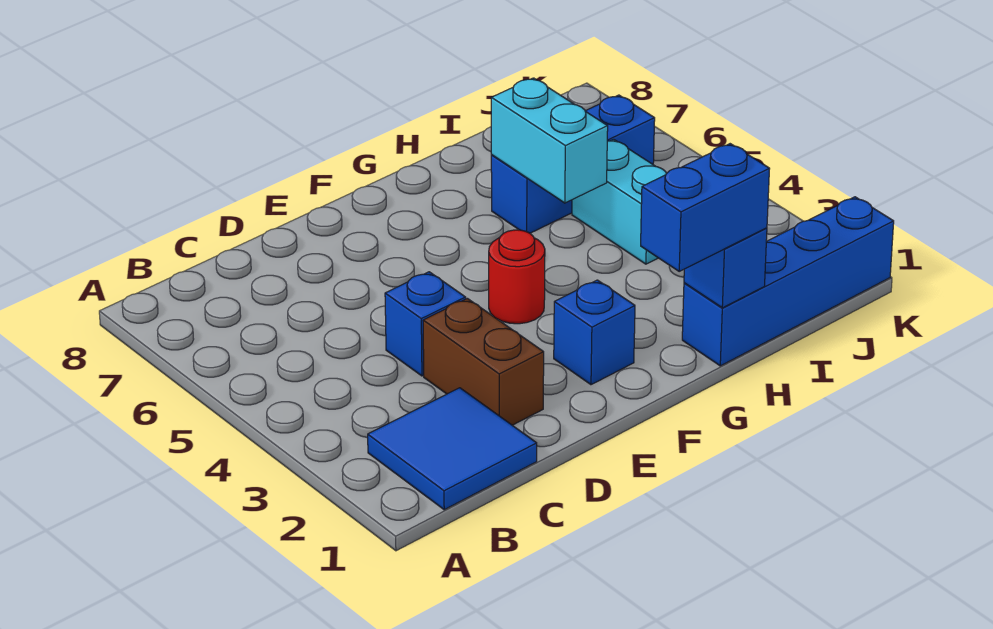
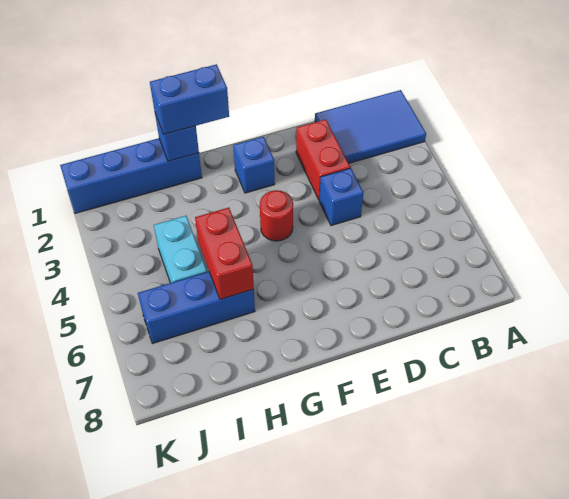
blue 2x2 tile [368,388,537,510] -> blue 2x3 tile [315,90,426,163]
brown 1x2 brick [423,298,544,425] -> red 1x2 brick [296,119,350,199]
cyan 1x2 brick [491,78,608,203] -> red 1x2 brick [195,208,254,299]

